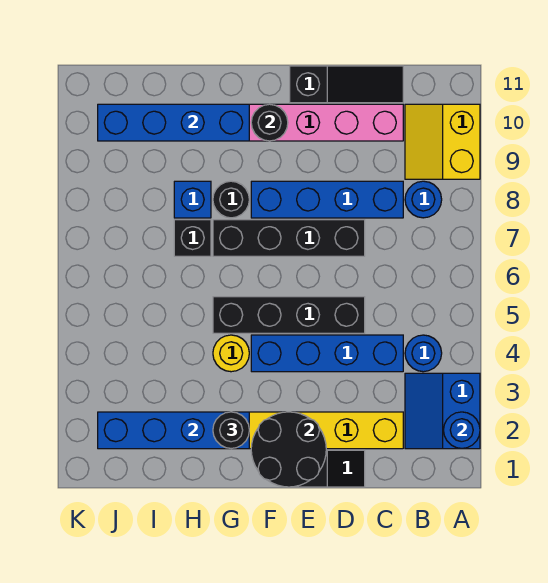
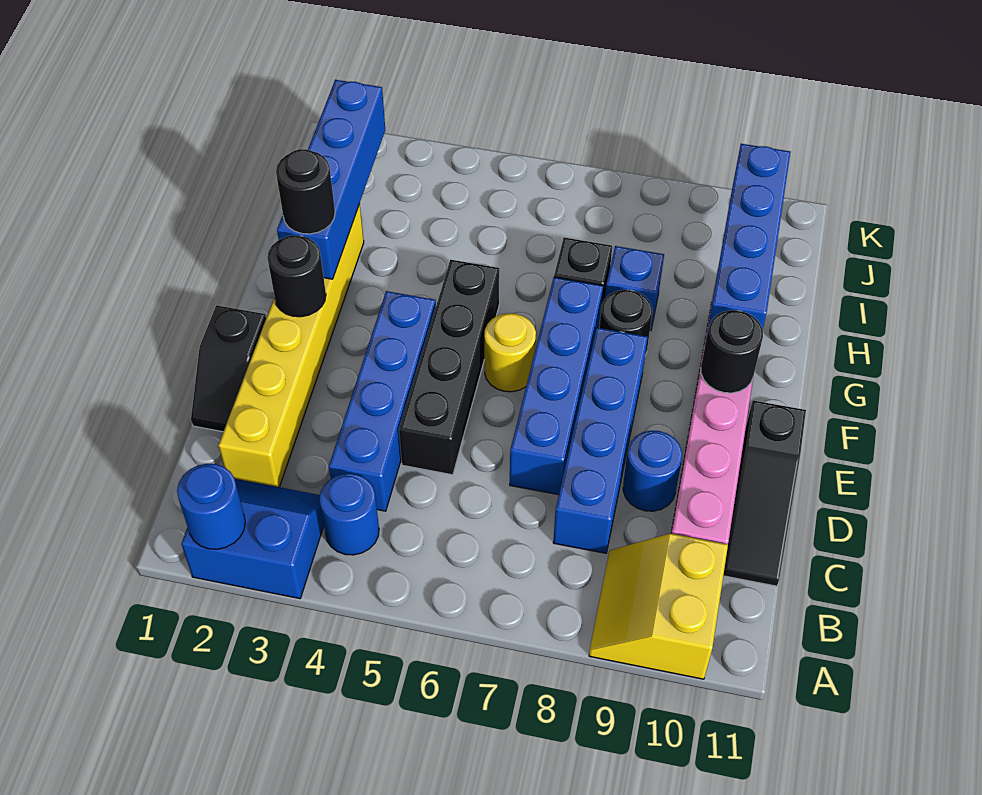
yellow 2x2 slope [405,104,480,179] -> yellow 2x2 slope turned to [589,534,728,679]
blue 1x1 round brick [405,181,442,218] -> blue 1x1 round brick moved to [623,431,682,511]
black 1x4 brick [213,220,365,256] -> blue 1x4 brick [510,277,603,495]
black 2x2 round brick [251,412,326,487] -> black 1x1 round brick [267,235,326,317]
yellow 1x1 round brick [213,335,249,372] -> yellow 1x1 round brick moved to [484,313,536,392]

